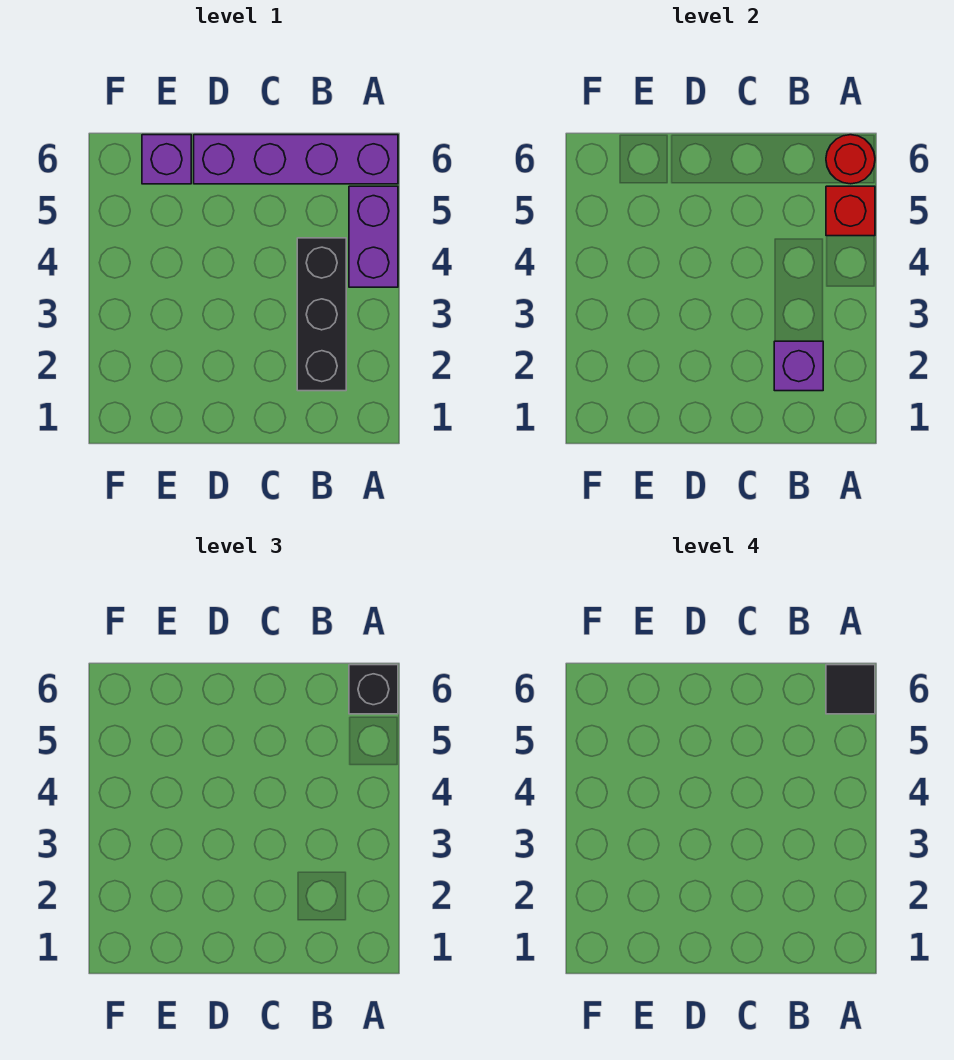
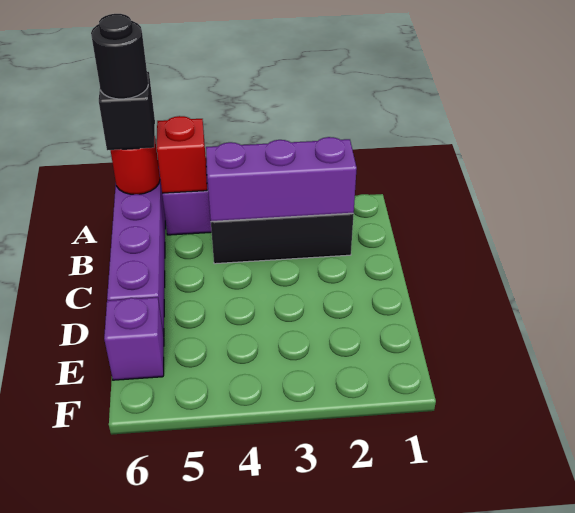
black 1x1 tile [826,665,875,714] -> black 1x1 round brick [91,14,148,99]
purple 1x1 brick [774,341,823,391] -> purple 1x3 brick [206,137,357,222]

